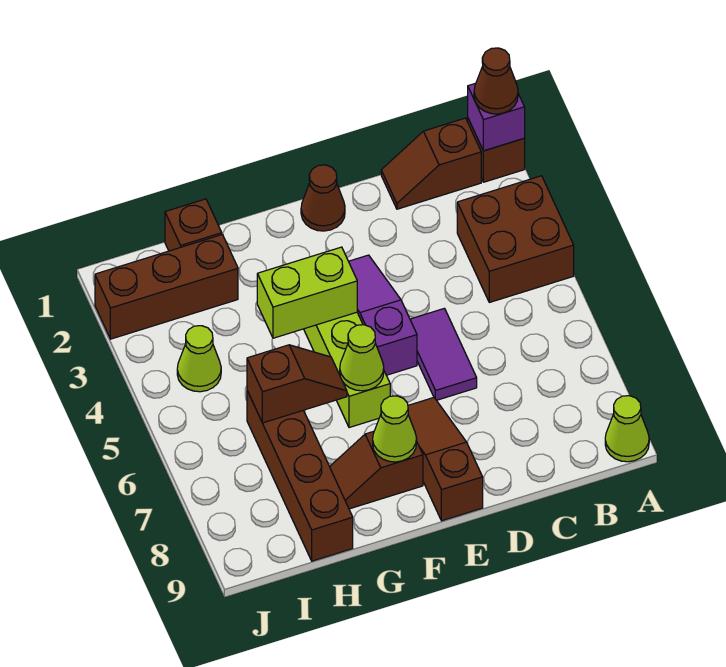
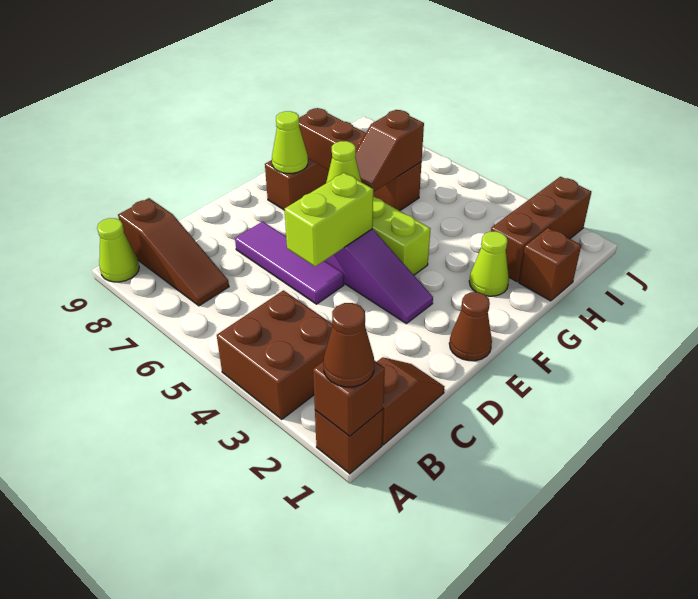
purple 1x1 brick [468,83,525,151] -> brown 1x1 brick [313,361,385,436]
purple 1x2 tile [410,308,477,400] -> purple 1x3 tile [235,222,344,304]
brown 1x3 slope [408,398,483,521] -> brown 1x3 slope moved to [118,198,229,306]
lime 1x2 brick [257,247,357,338] -> lime 1x2 brick moved to [284,173,373,267]
lime 1x1 cone [177,326,221,392] -> lime 1x1 cone moved to [469,231,509,296]

